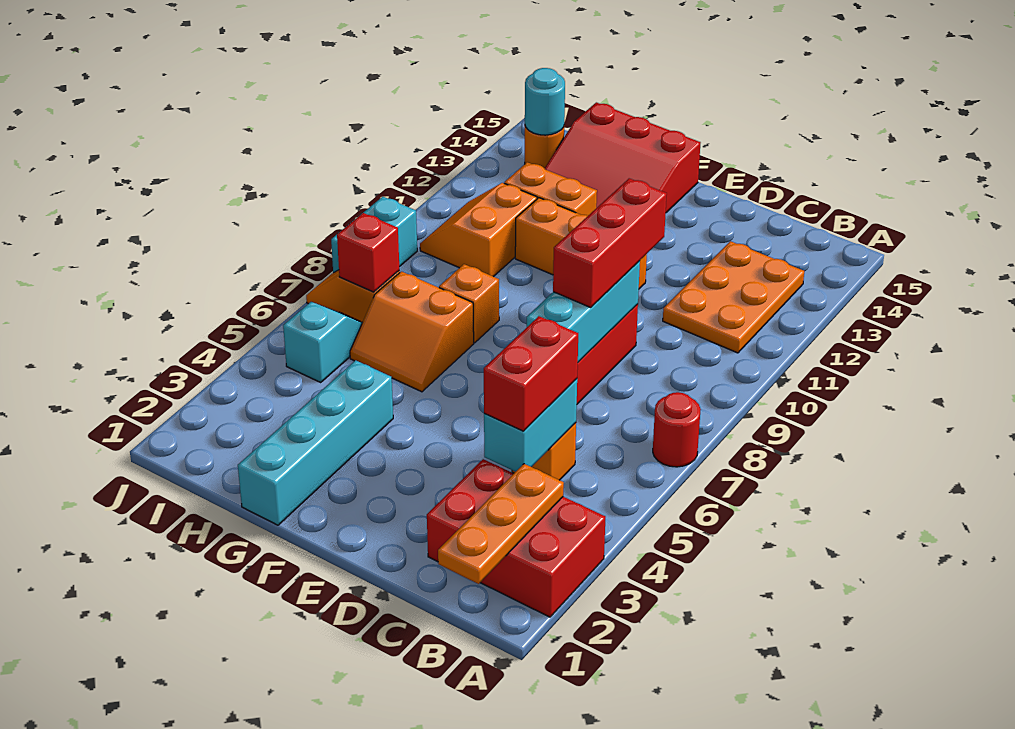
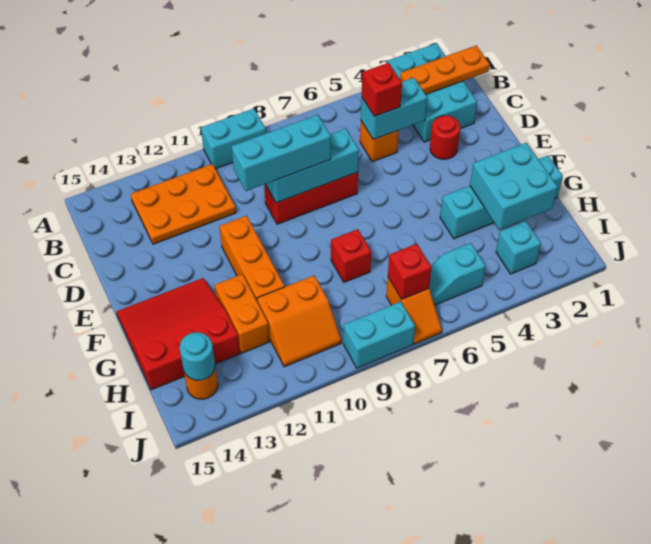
red 2x3 brick [427,459,605,617] -> cyan 2x3 brick [387,43,477,142]
red 1x1 round brick [653,392,701,467] -> red 1x1 round brick moved to [430,116,460,159]
none -> cyan 1x2 brick [201,109,266,169]
red 1x2 brick [484,316,578,431] -> red 1x1 brick [362,63,402,116]
red 1x3 brick [553,178,667,307] -> cyan 1x3 brick [232,115,331,191]
red 3x3 slope [544,102,700,213] -> red 3x3 slope turned to [117,278,240,390]
none -> cyan 2x2 brick [470,143,558,230]
orange 2x2 slope [350,271,474,392] -> none
orange 1x1 brick [439,264,499,343] -> red 1x1 brick [331,229,371,282]
none -> cyan 1x1 brick [496,221,541,274]

